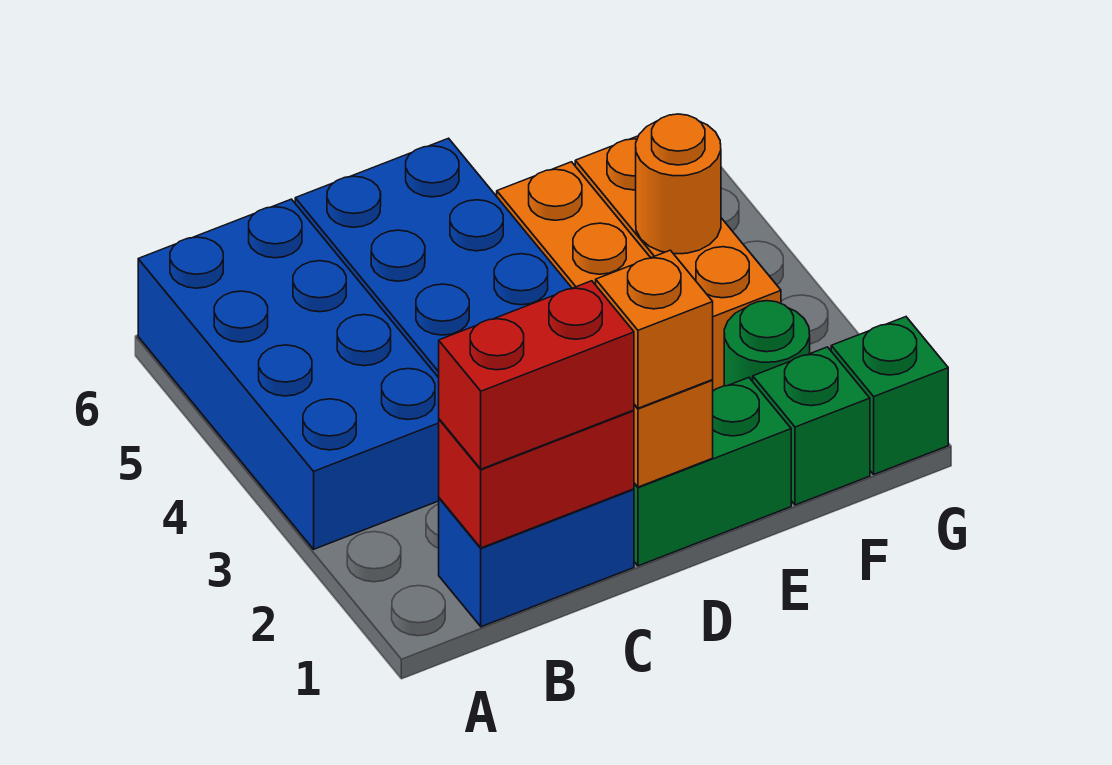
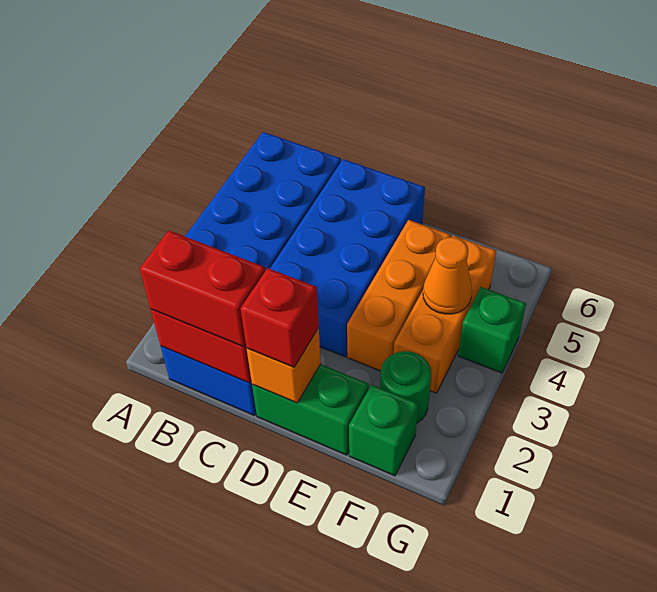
orange 1x1 brick [596,250,713,408] -> red 1x1 brick [241,268,319,367]
orange 1x1 round brick [636,114,721,254] -> orange 1x1 cone [423,237,472,314]
green 1x1 brick [831,317,948,474] -> green 1x1 brick moved to [458,287,526,373]

